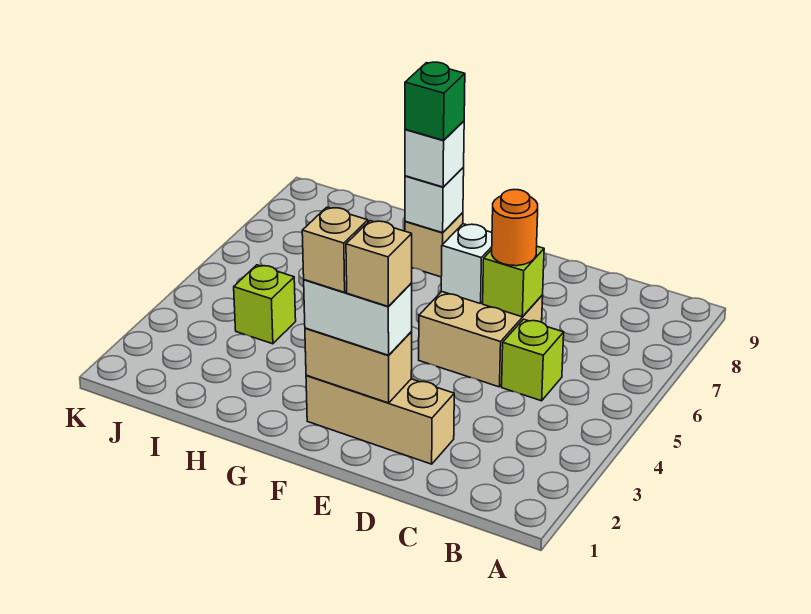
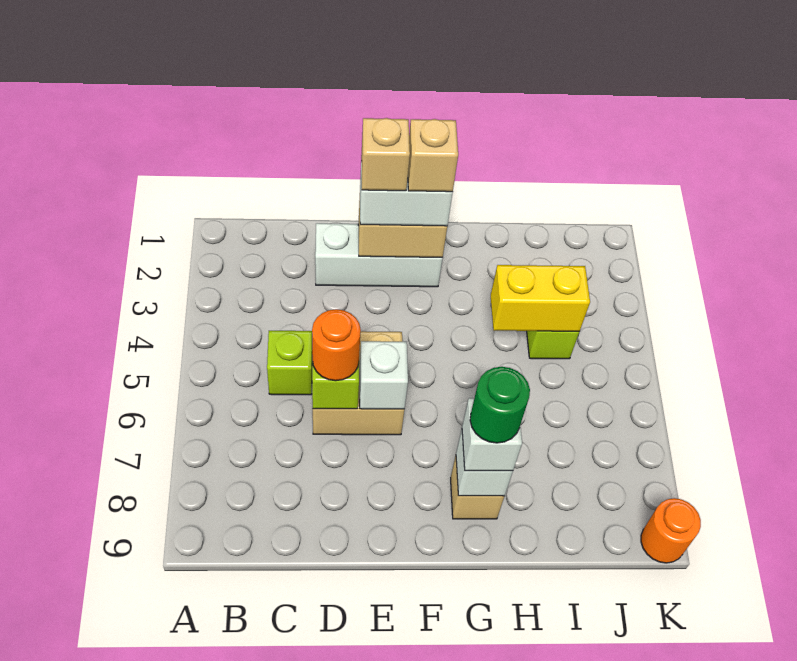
tan 1x3 brick [306,375,454,464] -> white 1x3 brick [315,223,443,287]
green 1x1 brick [405,62,465,140] -> green 1x1 round brick [470,367,530,443]
none -> yellow 1x2 brick [491,265,590,331]
none -> orange 1x1 round brick [641,498,701,563]

